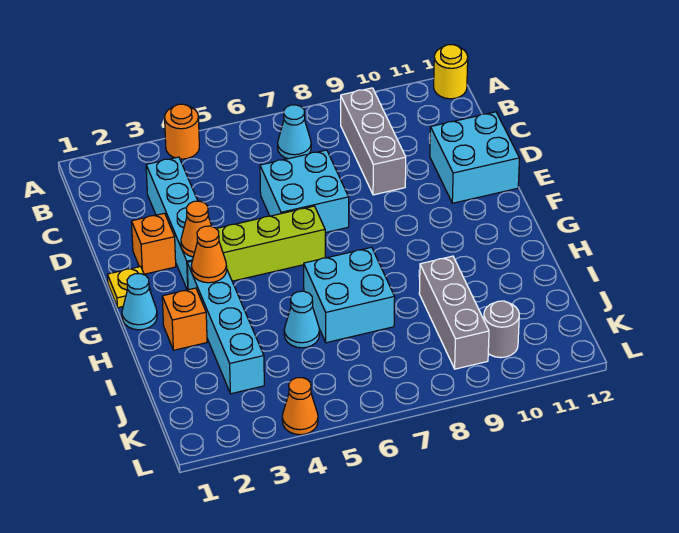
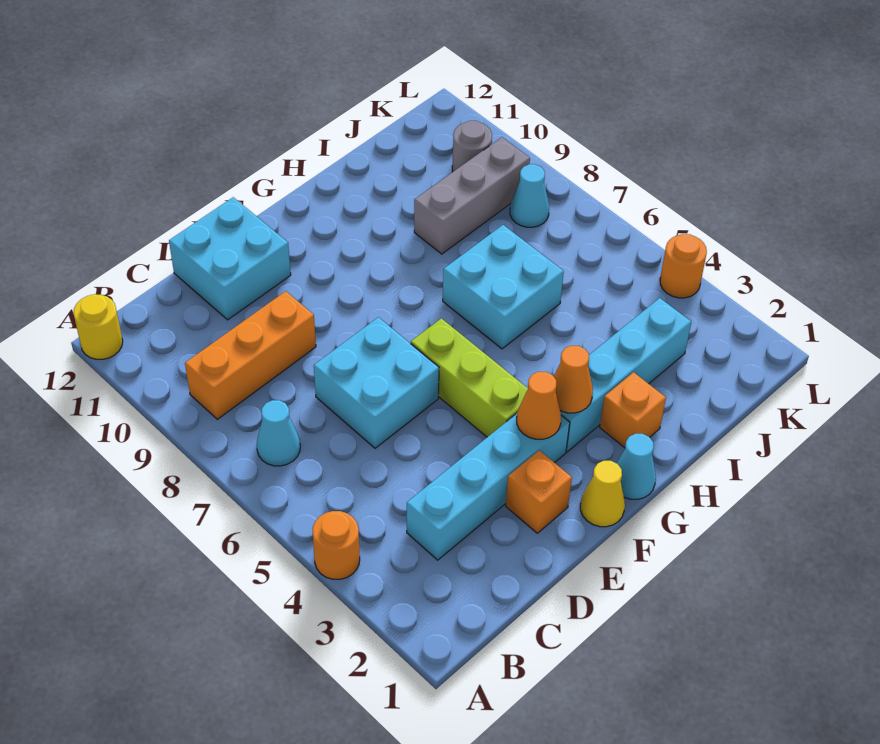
grey 1x3 brick [340,88,406,195] -> orange 1x3 brick [185,291,316,419]
yellow 1x1 plate [107,266,151,308] -> yellow 1x1 cone [580,461,625,527]
cyan 1x1 cone [284,291,319,348] -> cyan 1x1 cone moved to [510,164,549,227]
orange 1x1 cone [282,378,318,435] -> orange 1x1 round brick [660,234,707,298]

